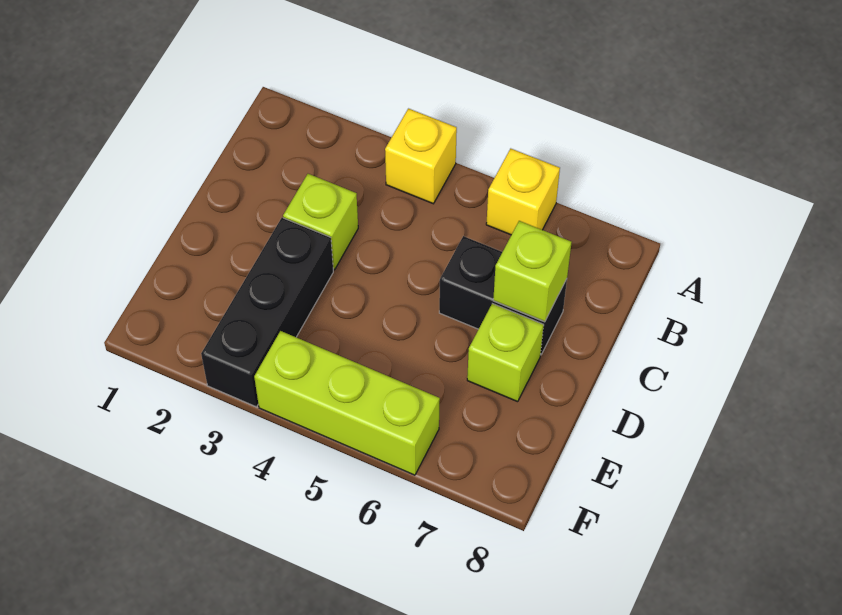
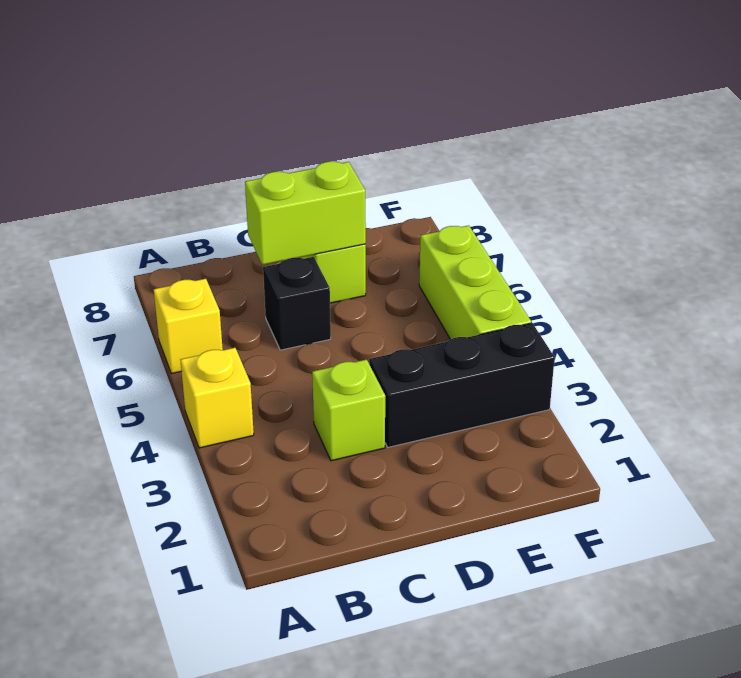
black 1x2 brick [439,236,567,355] -> black 1x1 brick [263,257,331,350]
lime 1x1 brick [493,221,571,322] -> lime 1x2 brick [245,161,366,265]

